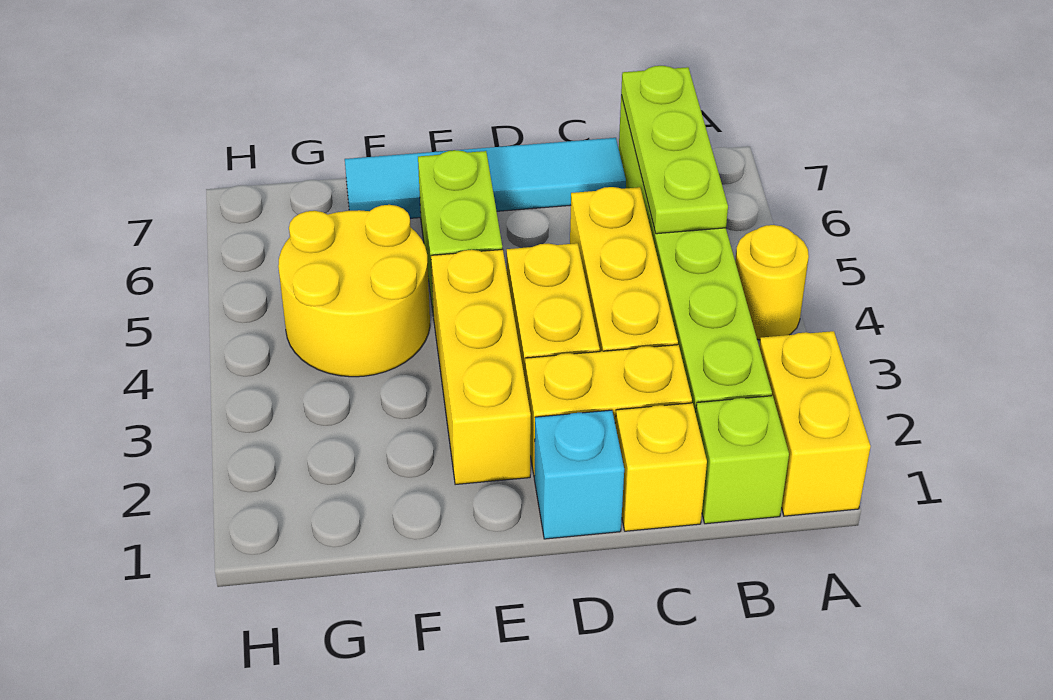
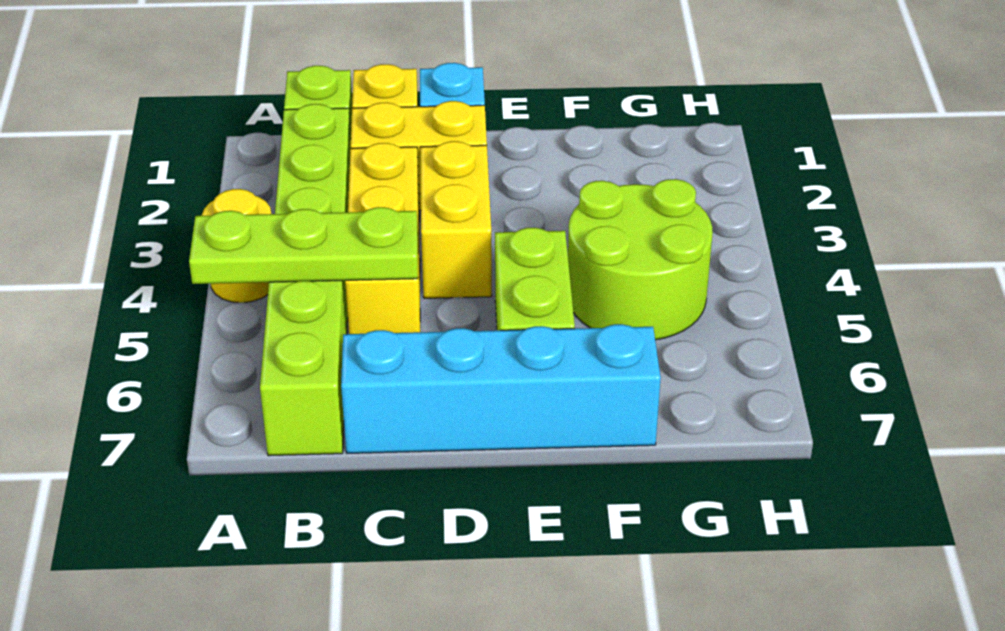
yellow 1x2 brick [759,331,871,516] -> none
lime 1x3 plate [621,66,728,234] -> lime 1x3 plate turned to [189,207,418,284]
cyan 1x4 tile [345,138,626,218] -> cyan 1x4 brick [341,324,661,453]
yellow 1x3 brick [431,249,531,485] -> none
yellow 2x2 round brick [278,205,430,377] -> lime 2x2 round brick [568,179,713,340]

